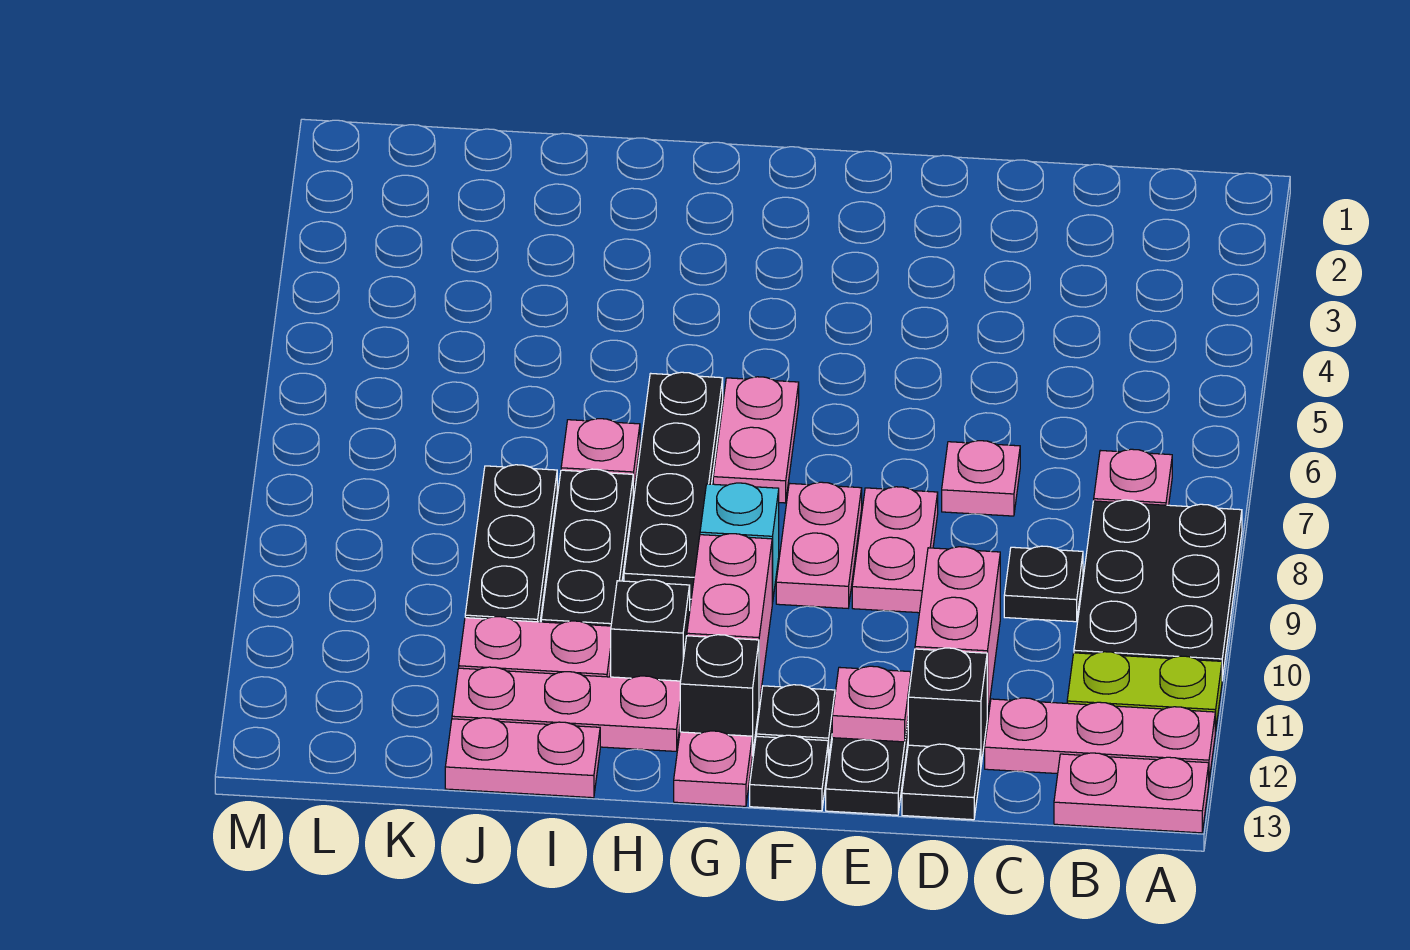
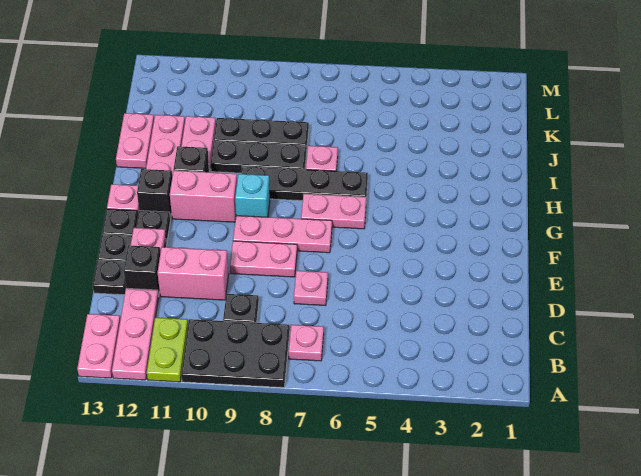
pink 1x2 plate [776,482,862,608] -> pink 1x3 plate [233,216,332,253]

